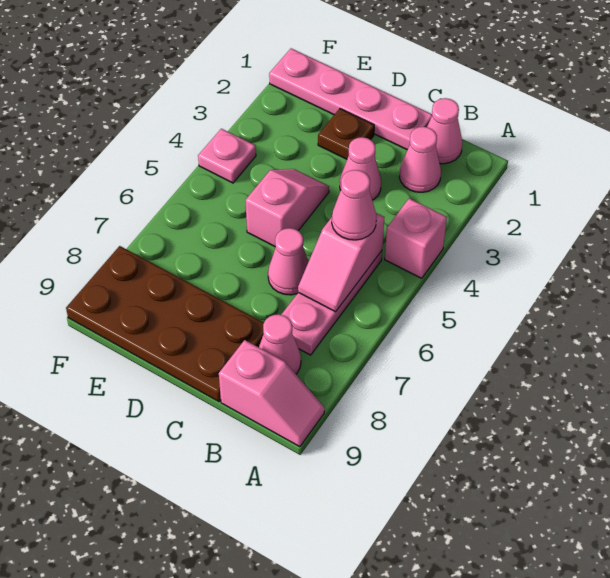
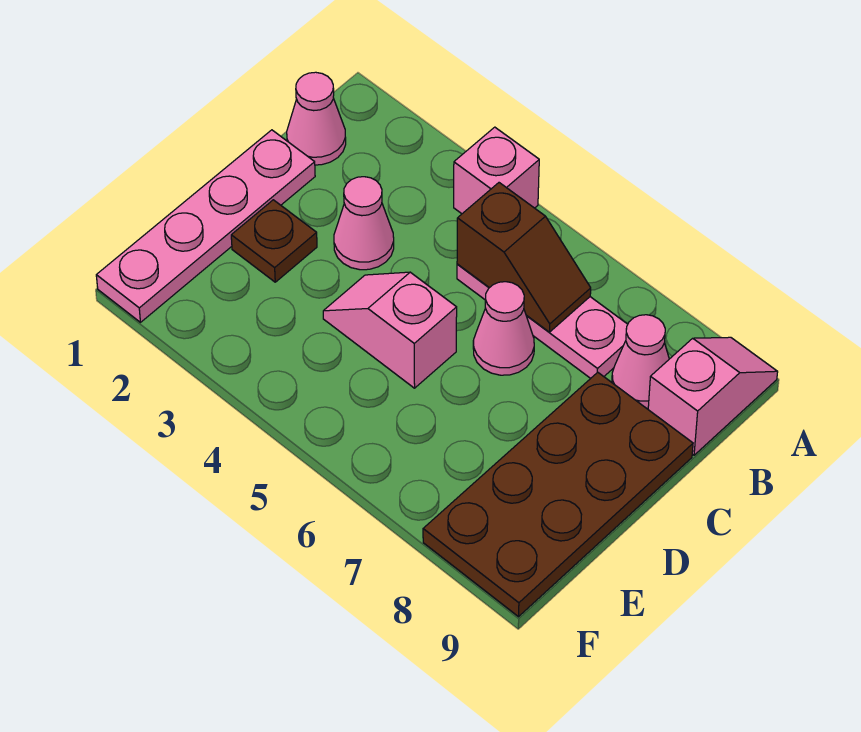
pink 1x1 cone [399,127,441,192] -> none
pink 1x2 slope [298,213,385,312] -> brown 1x2 slope [457,183,591,332]
pink 1x1 cone [332,170,377,240] -> none
pink 1x1 plate [198,129,256,183] -> none

